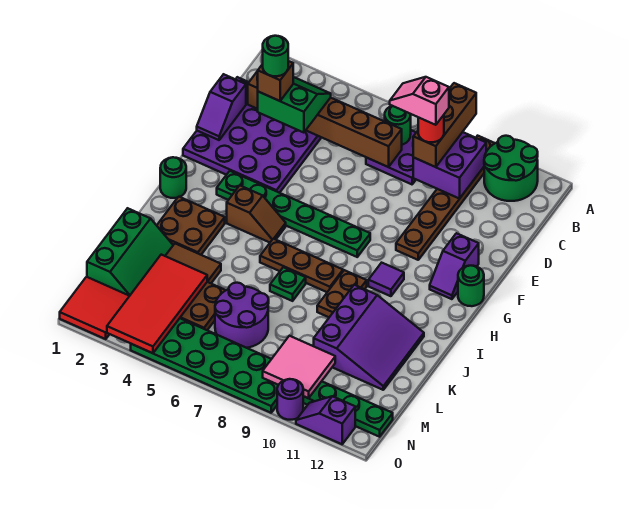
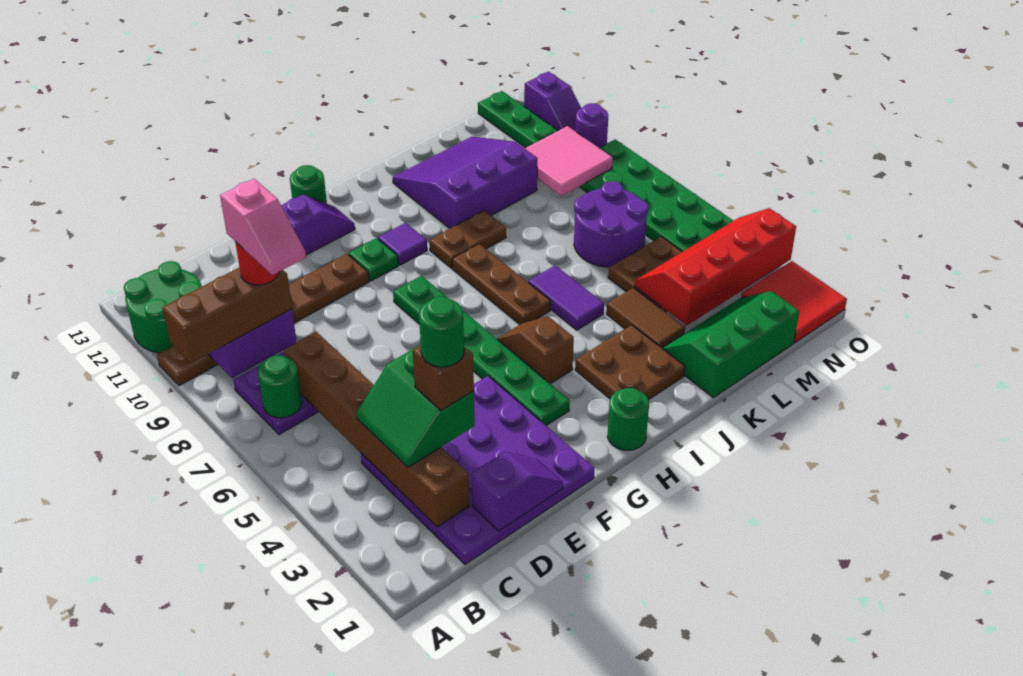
none -> purple 1x2 tile [528,266,604,330]
green 1x1 plate [270,267,306,301] -> green 1x1 plate moved to [349,238,398,281]
red 2x4 tile [107,255,207,353] -> red 2x4 slope [635,208,796,325]

